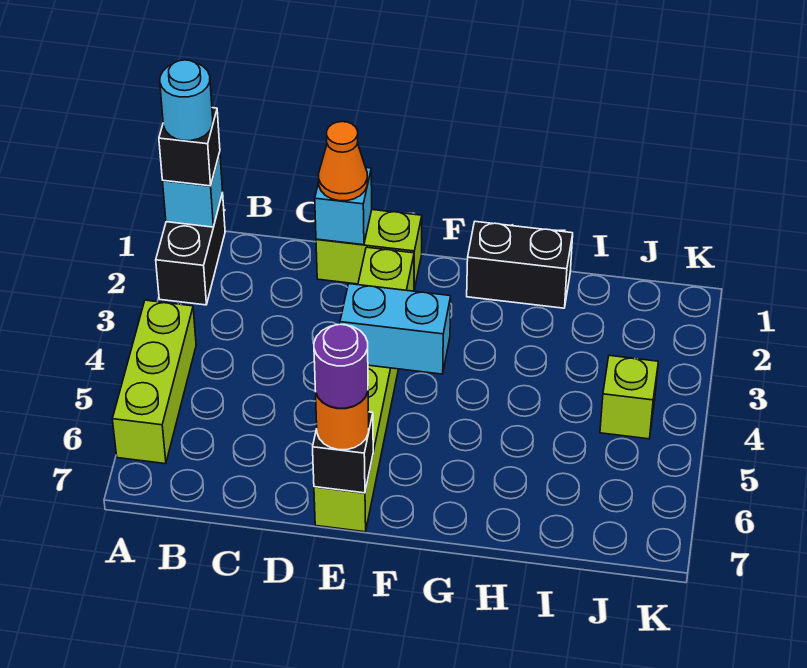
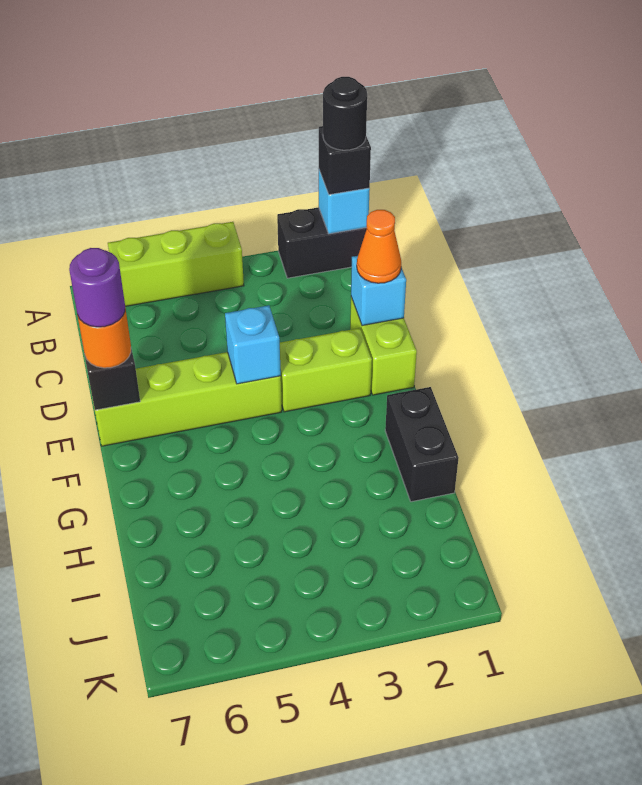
cyan 1x1 round brick [160,60,213,141] -> black 1x1 round brick [323,77,367,150]
cyan 1x2 brick [340,284,451,374] -> cyan 1x1 brick [225,305,281,384]
lime 1x1 brick [600,356,658,439] -> none

